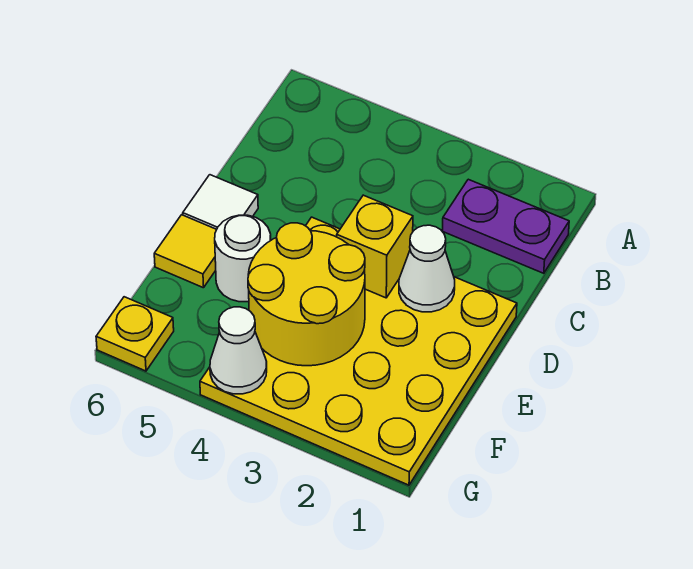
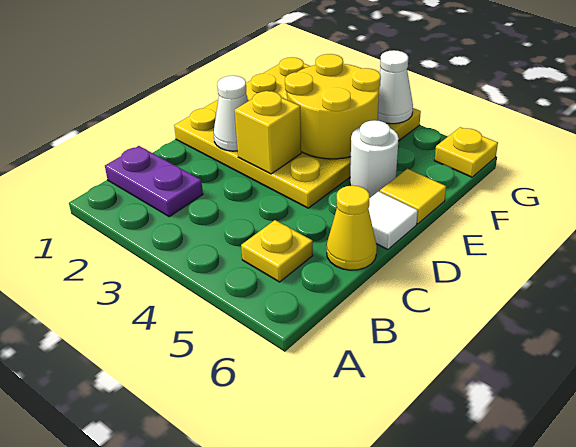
none -> yellow 1x1 plate [241,220,313,282]
none -> yellow 1x1 cone [327,185,377,270]

